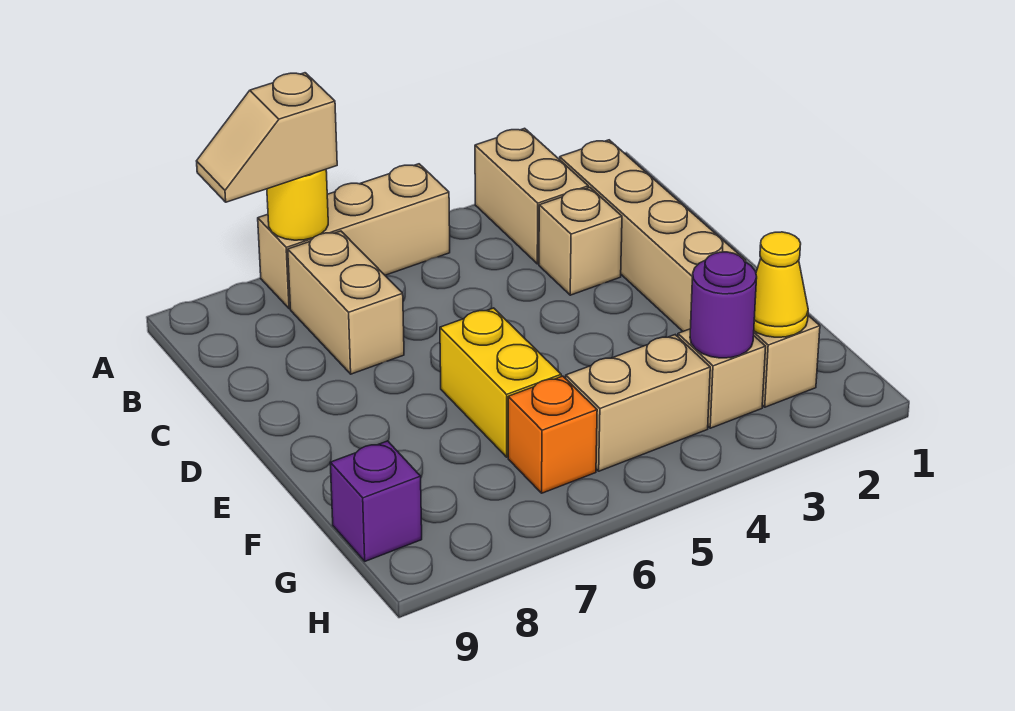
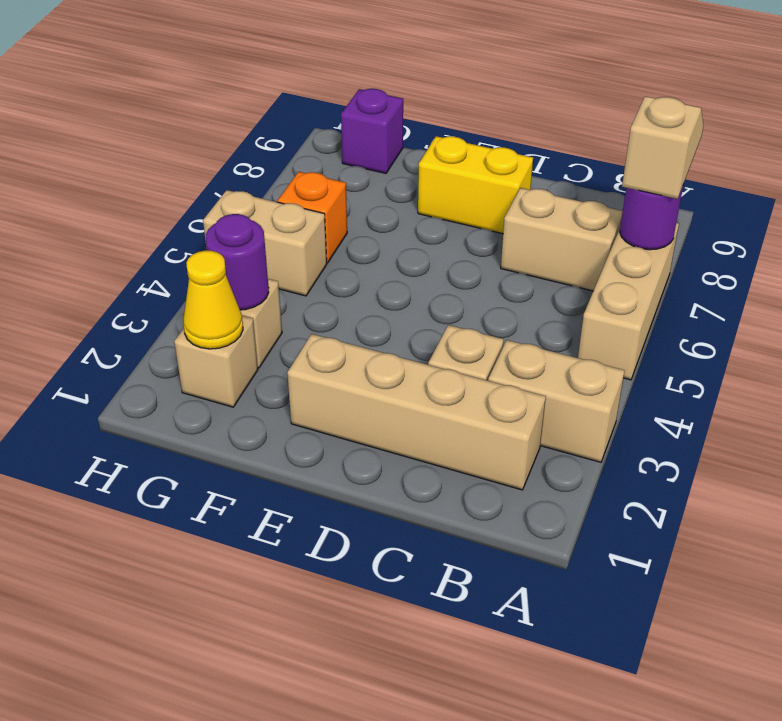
yellow 1x1 round brick [267,169,328,240] -> purple 1x1 round brick [620,187,683,250]
yellow 1x2 brick [440,308,561,457] -> yellow 1x2 brick moved to [418,136,533,234]
tan 1x2 brick [566,335,710,471] -> tan 1x2 brick turned to [203,190,327,296]

